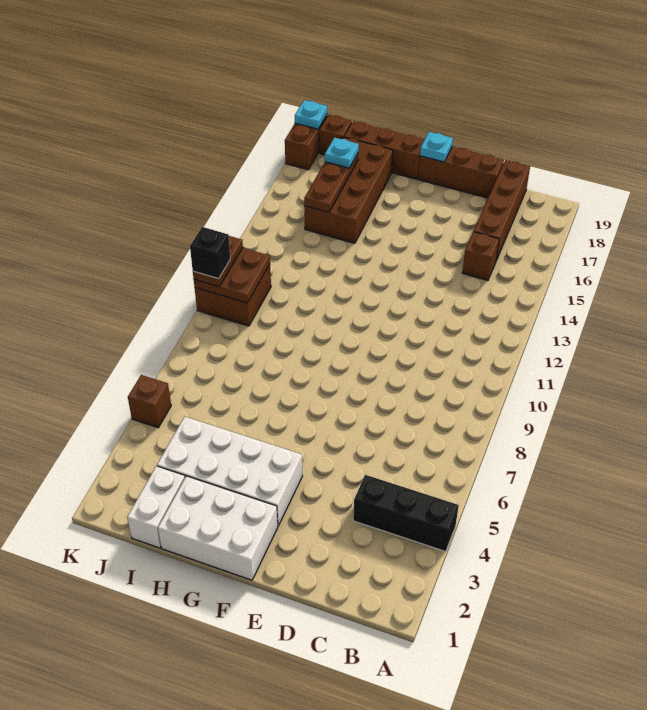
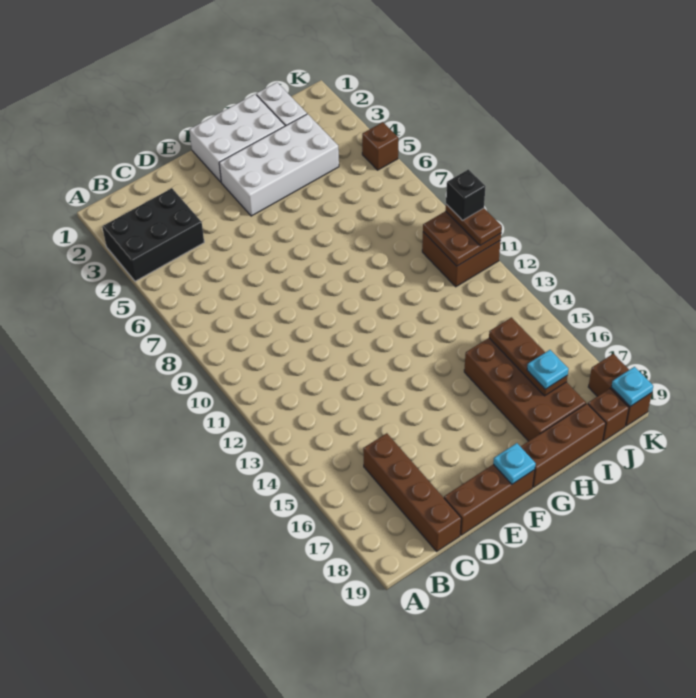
black 1x3 brick [353,475,459,551] -> black 2x3 brick [102,188,204,281]
brown 1x1 brick [462,232,499,280] -> none

